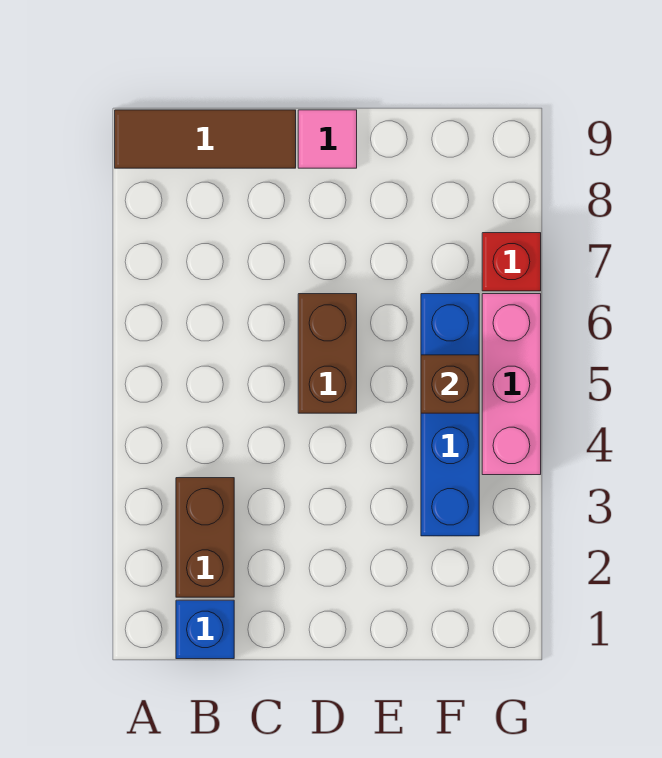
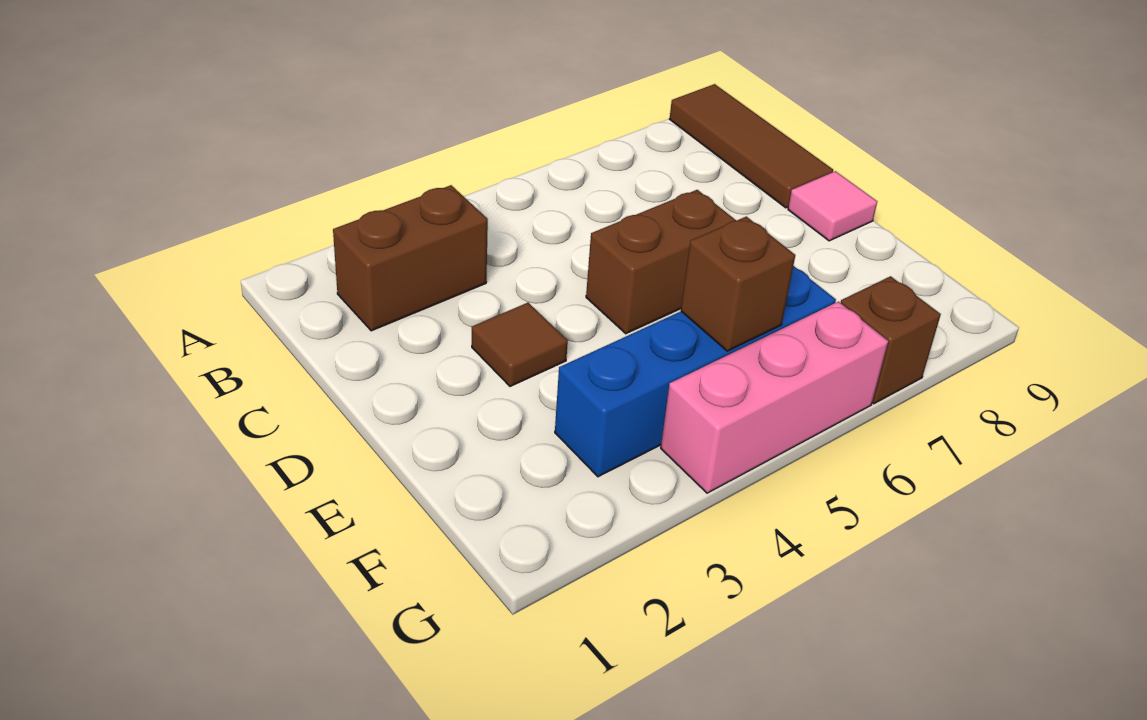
blue 1x1 brick [176,600,234,659] -> none
none -> brown 1x1 tile [472,303,568,386]
red 1x1 brick [482,233,541,291] -> brown 1x1 brick [841,276,941,404]

